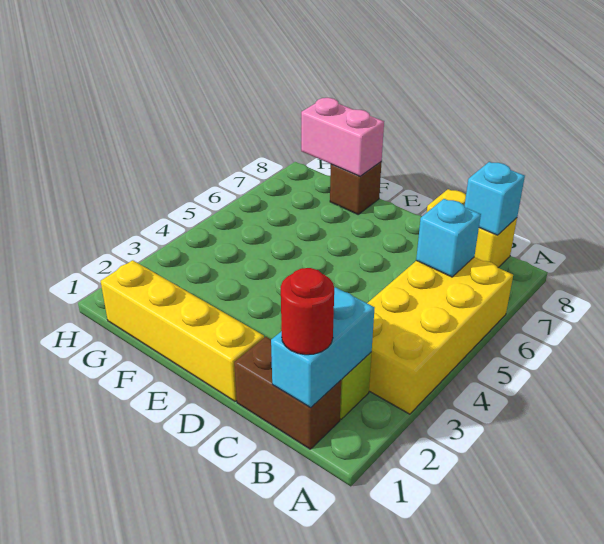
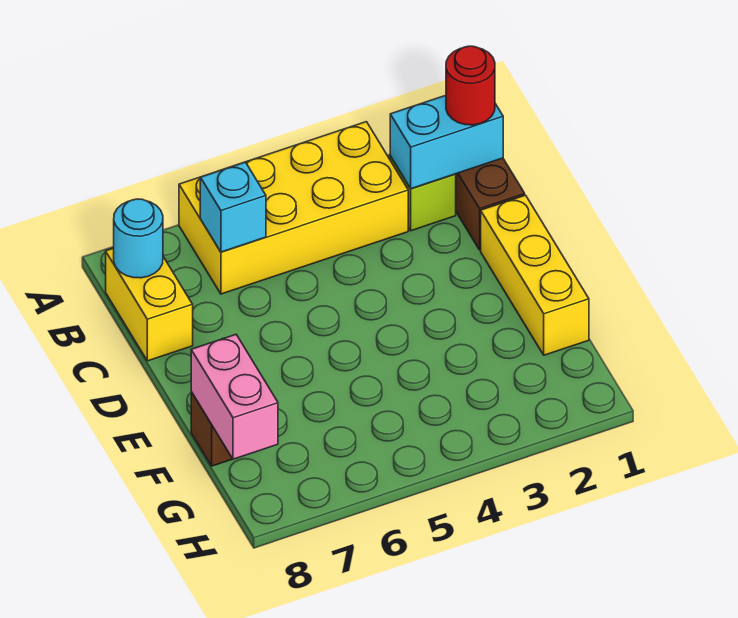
cyan 1x1 brick [465,162,525,235] -> cyan 1x1 round brick [114,199,163,278]
yellow 1x4 brick [101,260,264,402] -> yellow 1x3 brick [481,195,589,355]

